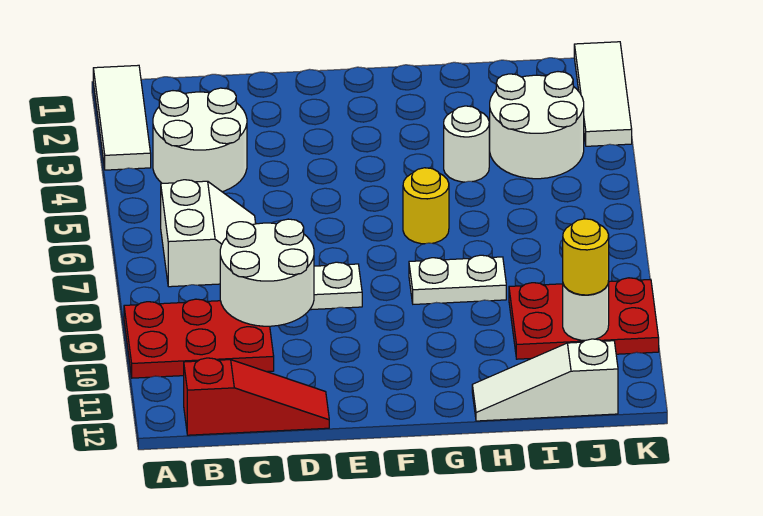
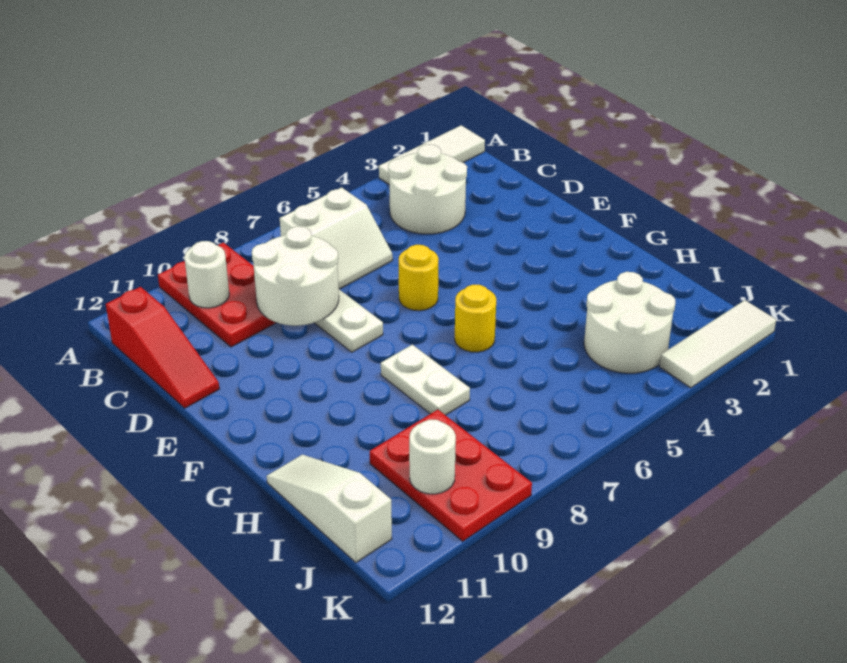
white 1x1 round brick [444,106,489,182] -> white 1x1 round brick moved to [184,241,229,308]
yellow 1x1 round brick [563,219,609,295] -> yellow 1x1 round brick moved to [399,245,438,311]

